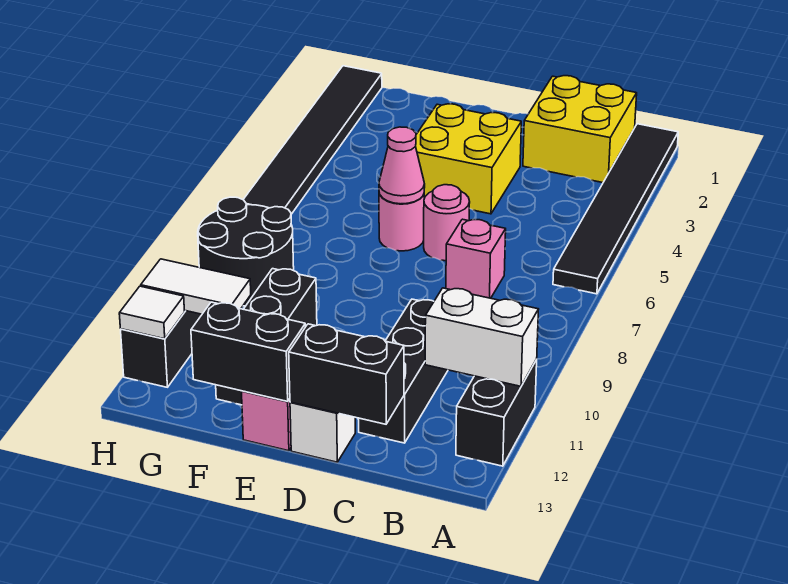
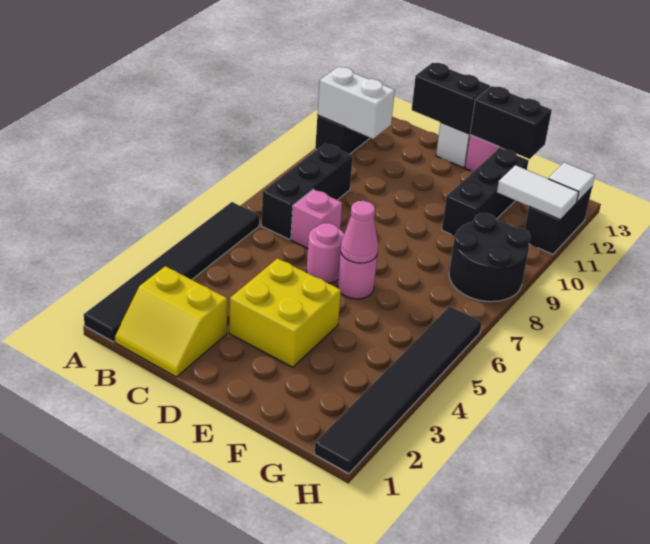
yellow 2x2 brick [523,76,637,183] -> yellow 2x2 slope [115,266,227,377]
black 1x3 brick [358,299,448,443] -> black 1x3 brick moved to [262,144,353,239]

